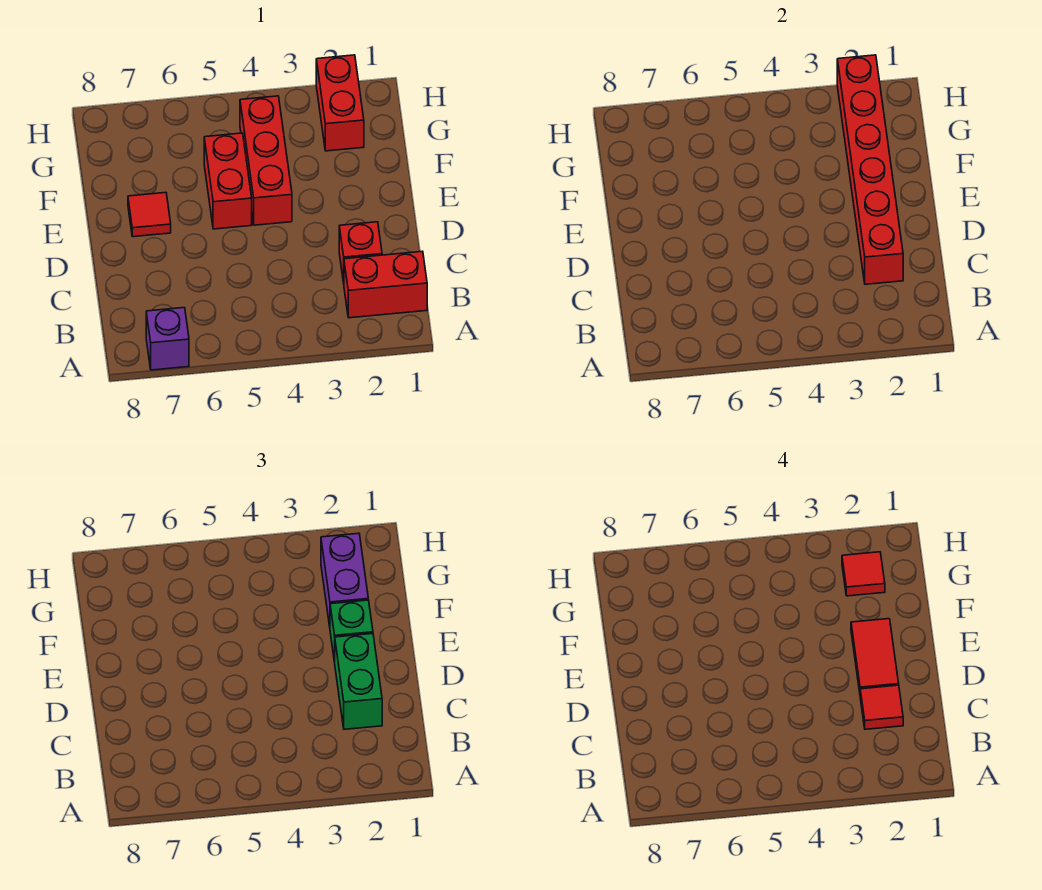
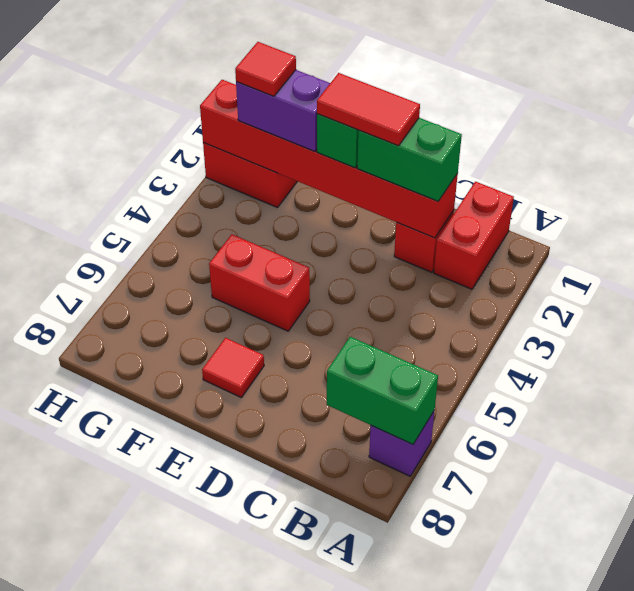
none -> green 1x2 brick [327,337,438,444]
red 1x1 tile [860,685,903,729] -> none
red 1x3 brick [240,96,292,225] -> none

